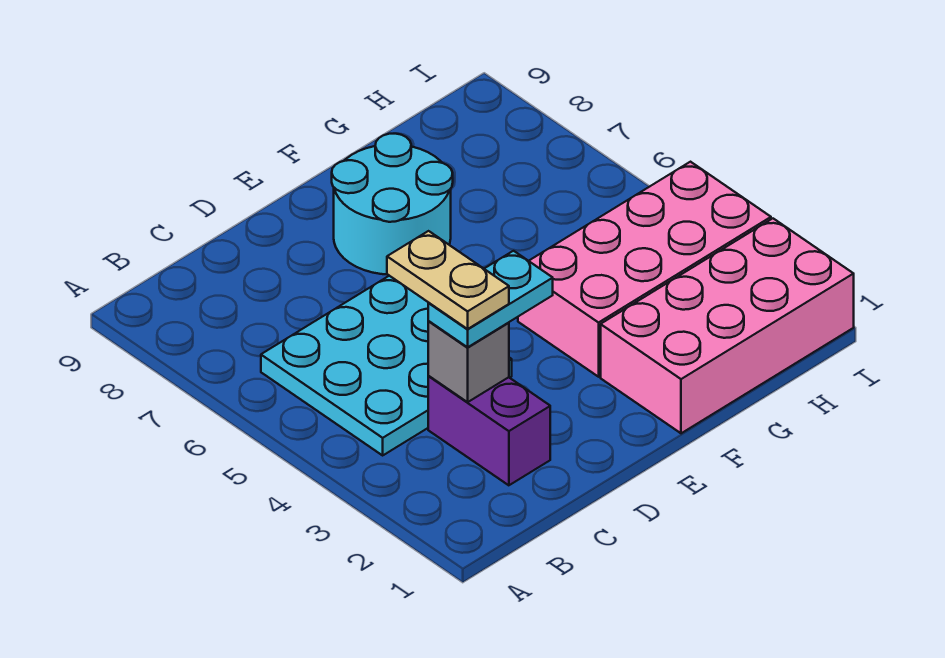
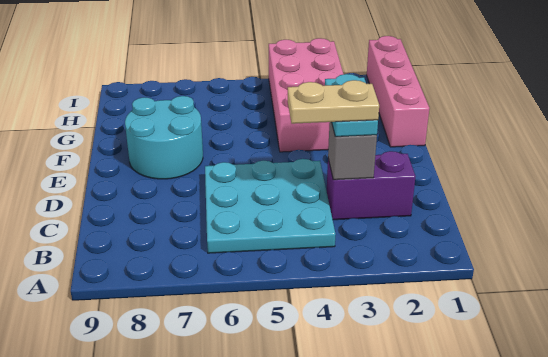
pink 2x4 brick [601,219,854,433] -> pink 1x4 brick [367,36,429,147]

